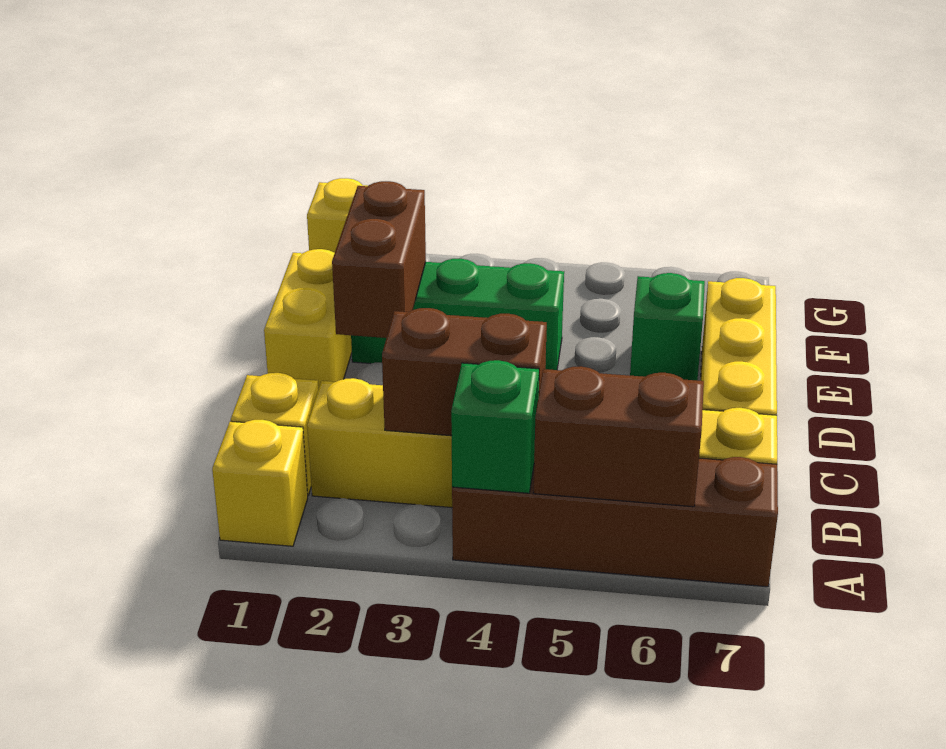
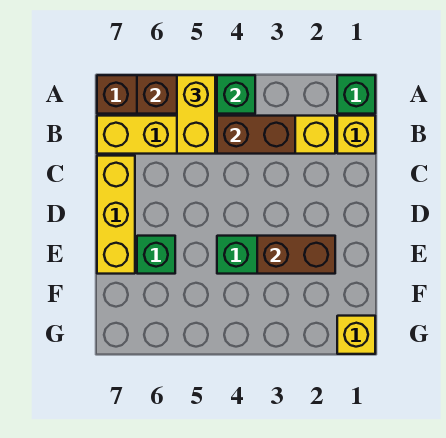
yellow 1x1 brick [212,420,308,546] -> green 1x1 brick [337,75,375,114]
yellow 1x2 brick [264,249,352,390] -> yellow 1x2 brick moved to [177,75,215,154]
brown 1x2 brick [332,181,426,338] -> brown 1x2 brick turned to [257,236,335,274]

